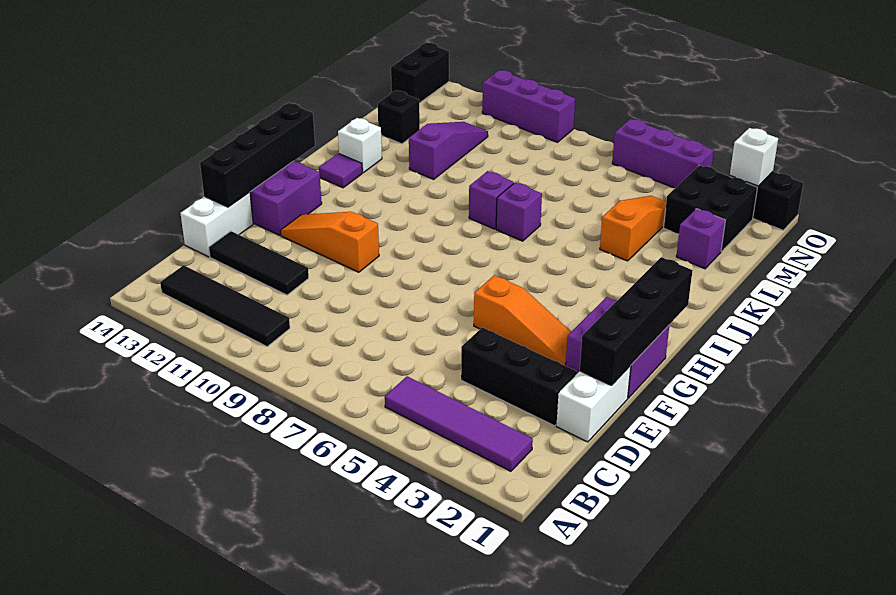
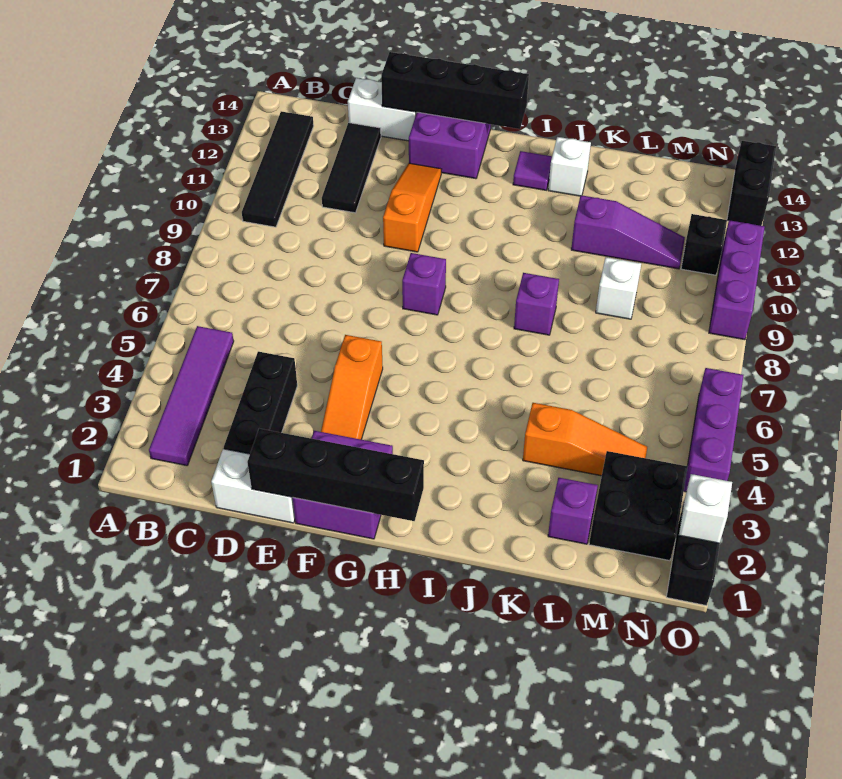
purple 1x1 brick [496,182,542,241] -> purple 1x1 brick moved to [402,253,446,315]
none -> white 1x1 brick [596,257,641,319]
black 1x1 brick [378,90,420,144] -> black 1x1 brick moved to [681,214,727,275]
black 1x2 brick [391,43,449,103] -> black 1x2 brick turned to [727,141,776,226]

